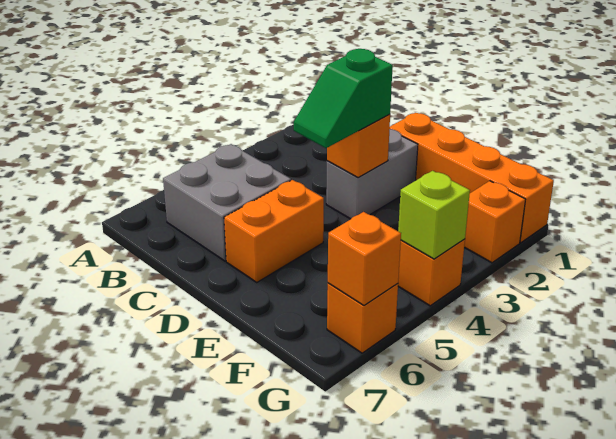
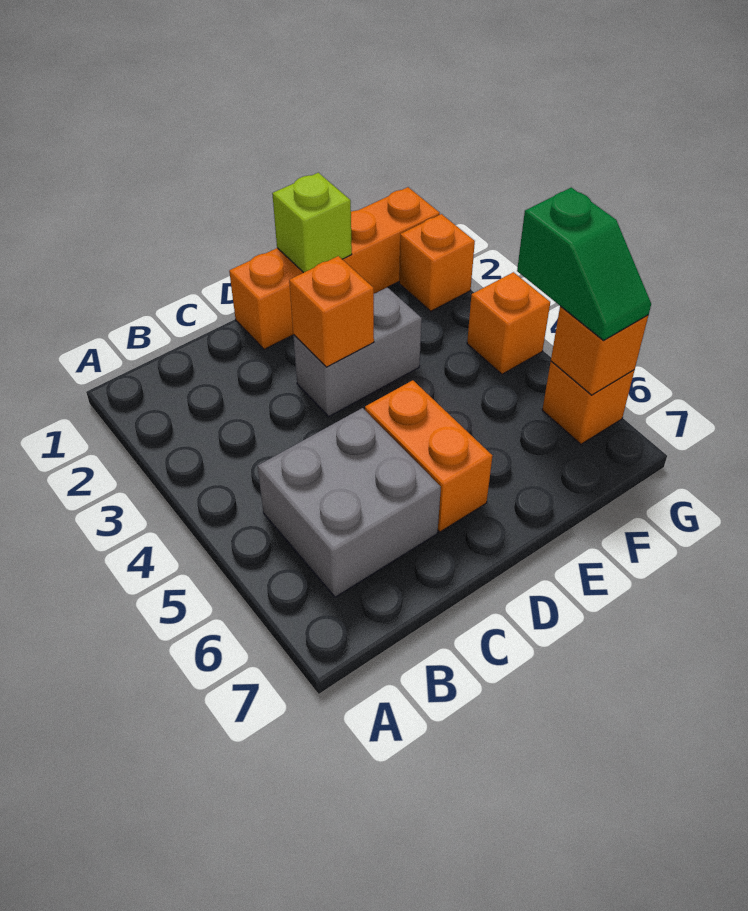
grey 1x2 brick [326,129,418,219] -> grey 1x2 brick turned to [293,287,422,416]
green 1x2 slope [294,49,393,148] -> green 1x2 slope moved to [517,187,651,340]
lime 1x1 brick [398,171,470,259] -> lime 1x1 brick moved to [272,173,352,273]

